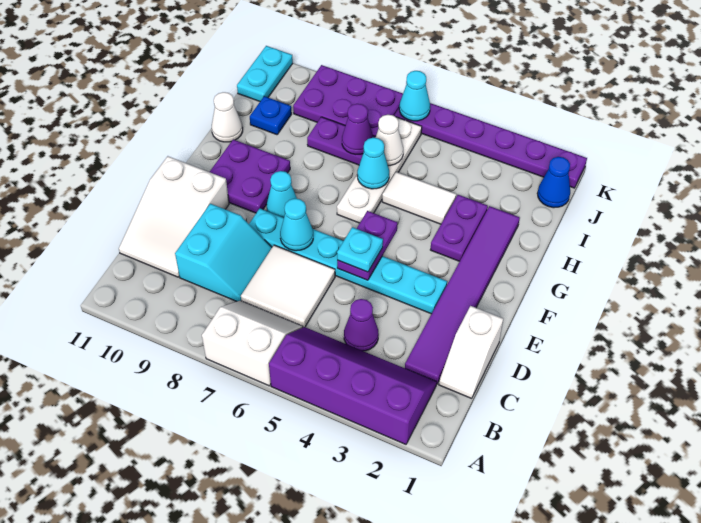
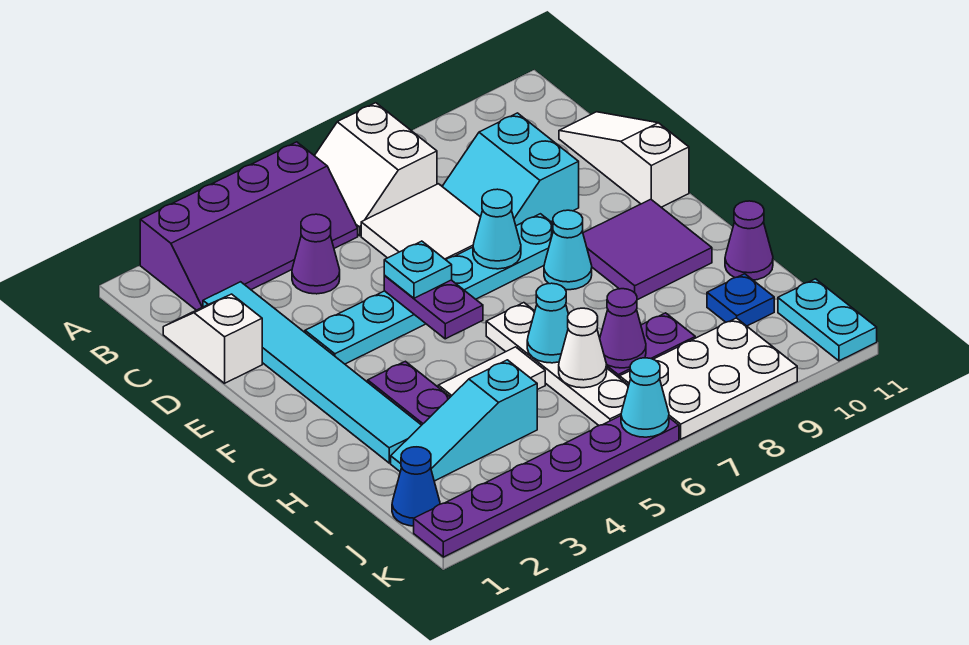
white 2x2 slope [202,301,303,386] -> white 2x2 slope turned to [314,103,437,236]
purple 1x6 tile [405,206,520,383] -> cyan 1x6 tile [203,282,421,463]
white 2x3 slope [119,156,229,277] -> white 1x3 slope [559,112,689,207]
purple 2x2 plate [210,140,290,213] -> purple 2x2 tile [583,199,712,300]
white 1x1 cone [212,92,243,142] -> purple 1x1 cone [725,201,773,280]
none -> cyan 1x3 slope [391,360,537,481]
purple 2x3 plate [293,65,403,136] -> white 2x3 plate [620,318,797,439]

